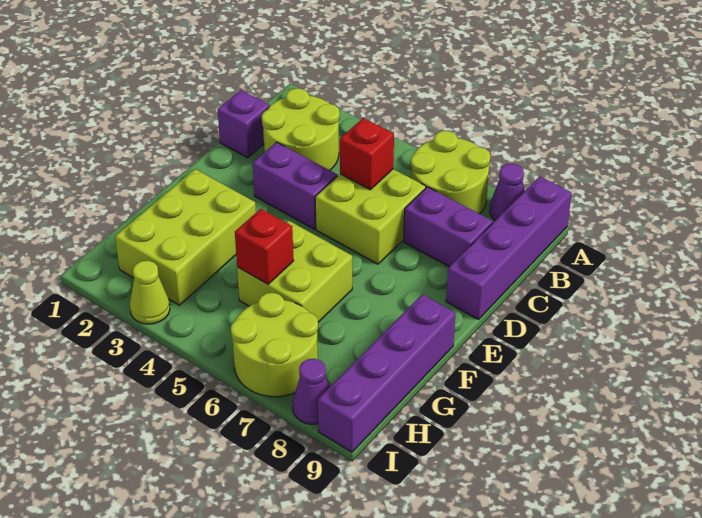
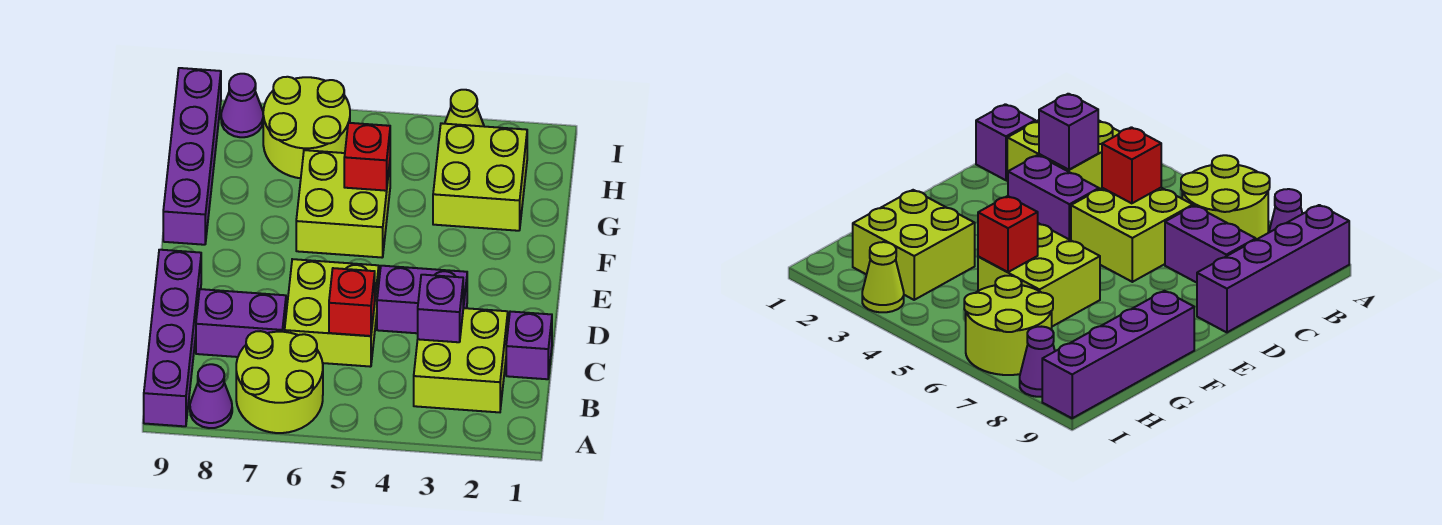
lime 2x2 round brick [262,88,340,170] -> lime 2x2 brick [414,308,508,412]
none -> purple 1x1 brick [418,275,463,342]
lime 2x3 brick [115,169,256,305] -> lime 2x2 brick [433,123,527,231]

